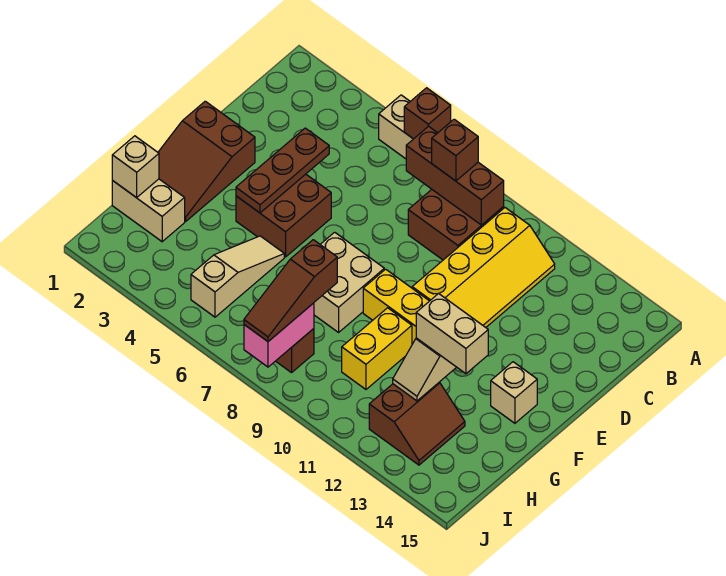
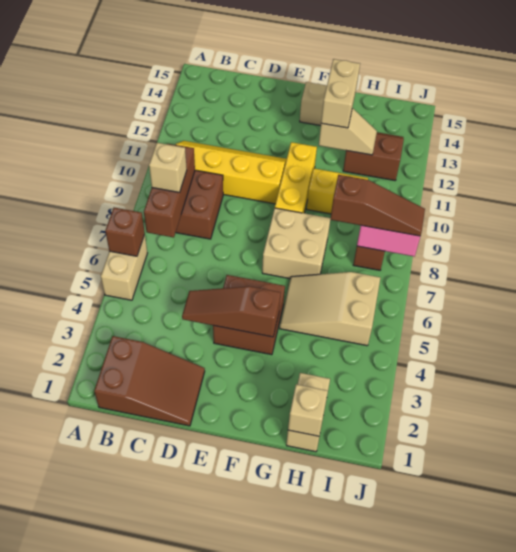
brown 1x1 brick [432,119,478,181] -> tan 1x1 brick [149,143,187,193]
brown 1x3 plate [236,128,329,213] -> brown 1x3 slope [182,286,281,337]
brown 2x3 slope [158,101,255,221] -> brown 2x3 slope moved to [94,336,205,426]
tan 1x3 slope [191,236,284,317] -> tan 2x3 slope [280,272,380,346]

